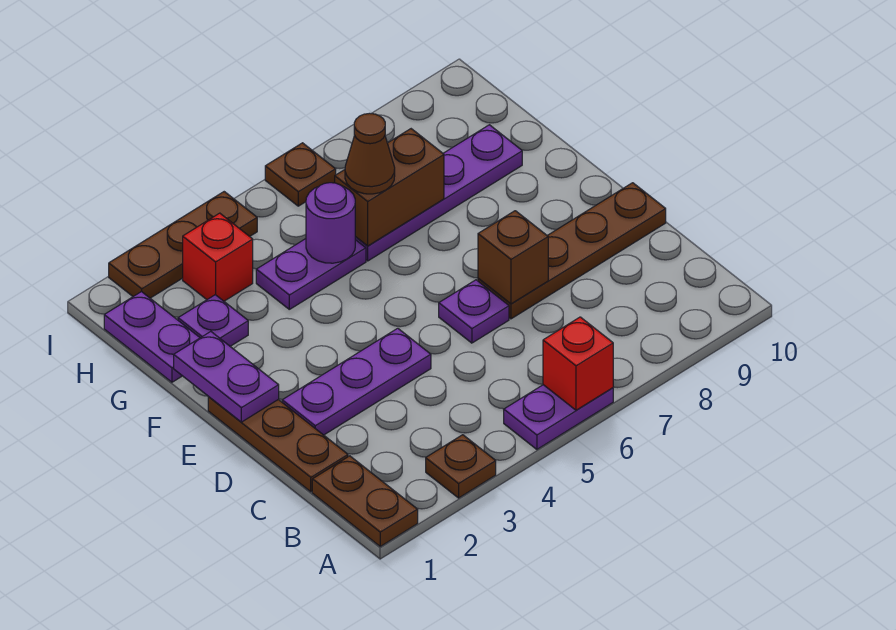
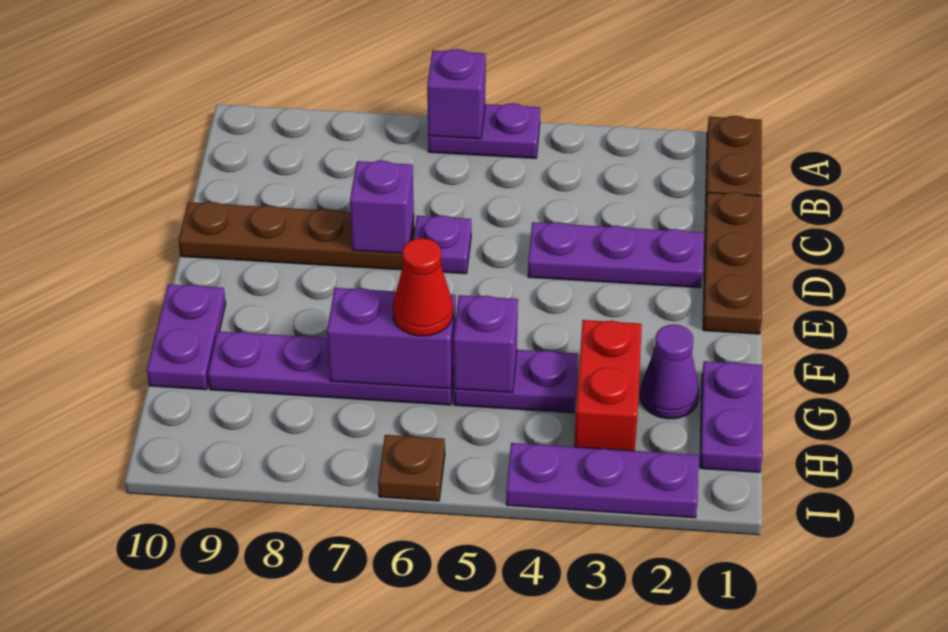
brown 1x1 plate [426,435,496,498] -> none
red 1x1 brick [543,317,613,410] -> purple 1x1 brick [427,49,486,139]
brown 1x1 brick [478,211,548,304] -> purple 1x1 brick [350,161,414,253]
purple 1x2 plate [174,332,279,422] -> purple 1x2 plate moved to [147,284,226,390]
purple 1x1 plate [178,295,248,346] -> purple 1x1 cone [640,325,699,419]
purple 1x1 round brick [306,183,355,263] -> purple 1x1 brick [453,295,518,393]
brown 1x2 brick [335,129,444,246] -> purple 1x2 brick [327,288,456,389]
brown 1x1 cone [345,113,395,194] -> red 1x1 cone [393,238,453,336]
red 1x1 brick [183,213,253,301] -> red 1x2 brick [574,320,642,451]
brown 1x3 plate [109,192,257,298] -> purple 1x3 plate [506,443,699,518]

